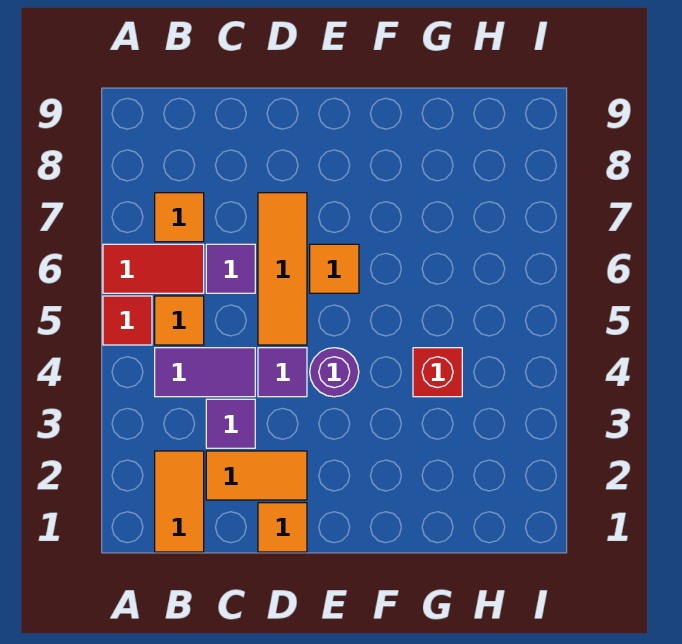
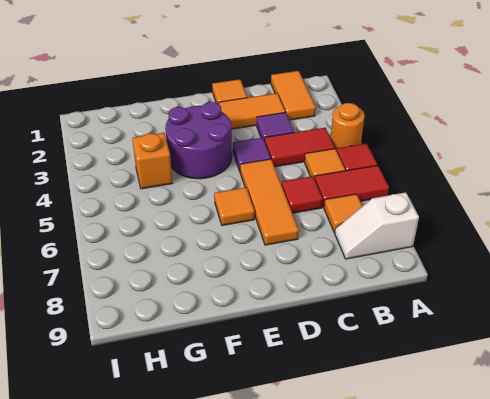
none -> orange 1x1 round brick [331,103,365,150]
none -> white 1x2 slope [335,192,419,259]
purple 1x2 tile [155,348,255,397] -> red 1x2 tile [264,128,335,167]
purple 1x1 tile [206,244,255,293] -> red 1x1 tile [282,176,323,213]
purple 1x1 round brick [310,348,359,397] -> purple 2x2 round brick [165,102,232,179]
red 1x1 brick [413,348,462,397] -> orange 1x1 brick [132,133,172,189]

